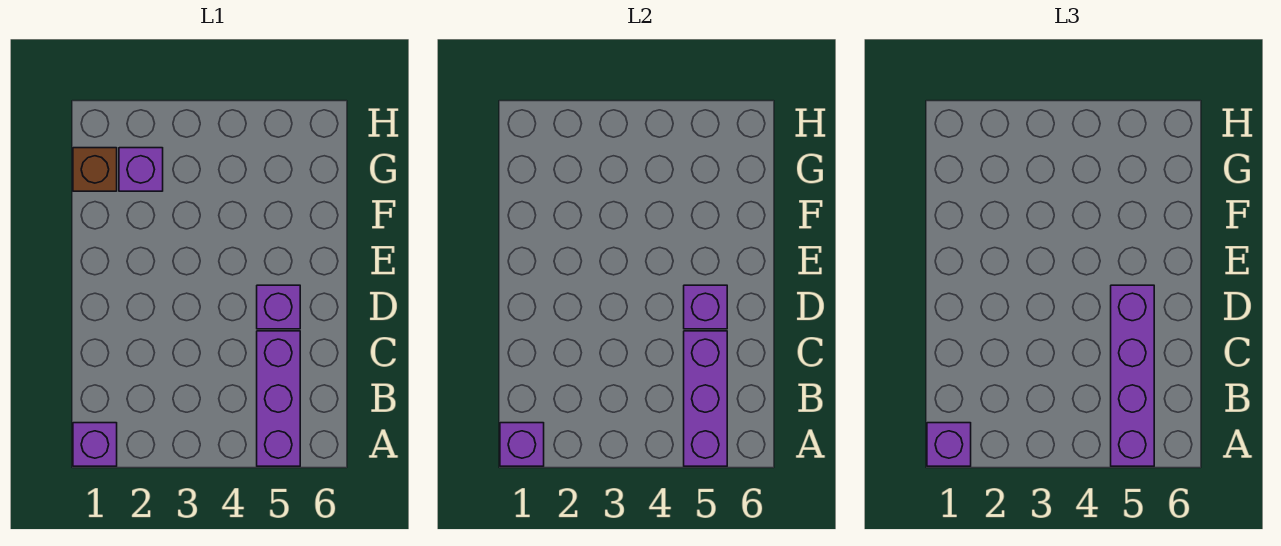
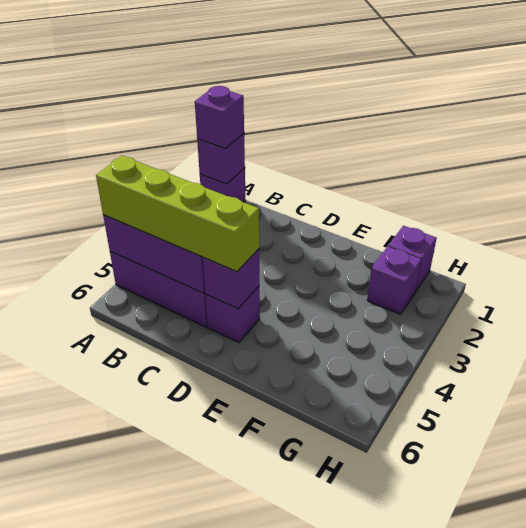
purple 1x4 brick [1111,285,1154,466] -> lime 1x4 brick [96,156,259,272]
brown 1x1 brick [73,148,117,191] -> purple 1x1 brick [388,226,437,291]

